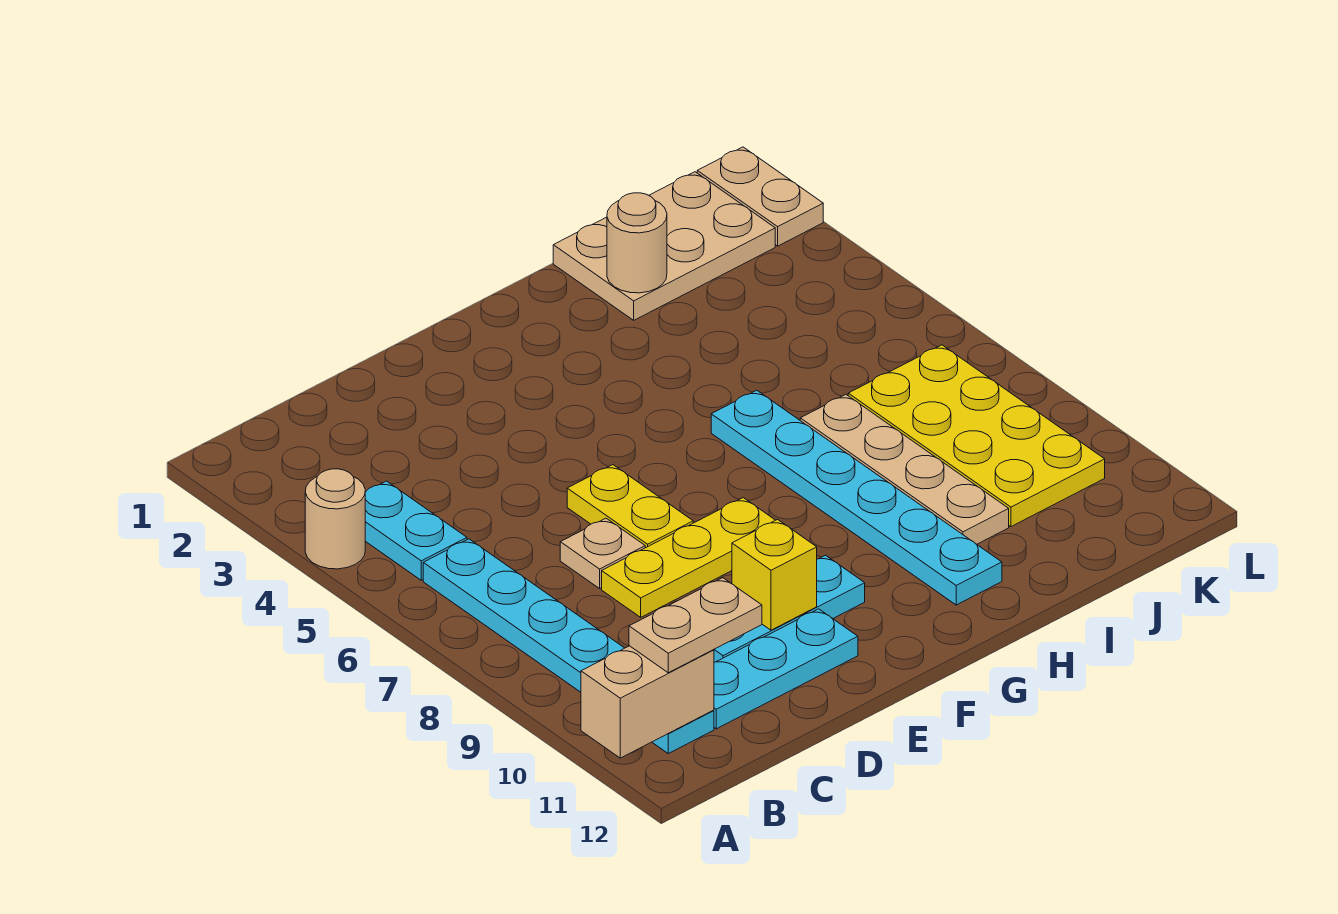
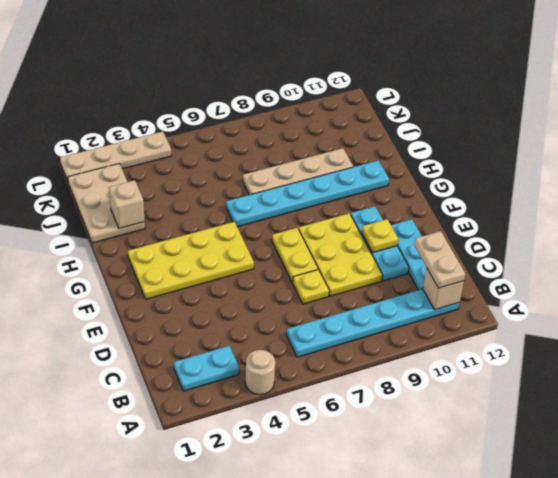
tan 1x2 brick [581,646,714,758] -> tan 1x1 brick [423,268,464,310]
cyan 1x2 plate [365,481,467,580] -> cyan 1x2 plate moved to [174,346,239,391]
tan 1x1 plate [560,518,645,588] -> yellow 1x1 plate [293,270,329,304]
yellow 1x3 plate [602,498,775,617] -> yellow 2x3 plate [299,213,382,296]
yellow 1x2 plate [567,465,693,548] -> yellow 1x2 plate turned to [272,228,318,282]
yellow 1x1 brick [732,520,817,630] -> yellow 1x1 plate [362,219,398,252]
tan 1x1 round brick [607,193,667,293] -> tan 1x1 brick [109,180,145,228]
yellow 2x4 plate [848,345,1105,527] -> yellow 2x4 plate moved to [128,222,254,299]
tan 1x2 plate [697,147,823,246] -> tan 1x4 plate [60,131,172,181]

